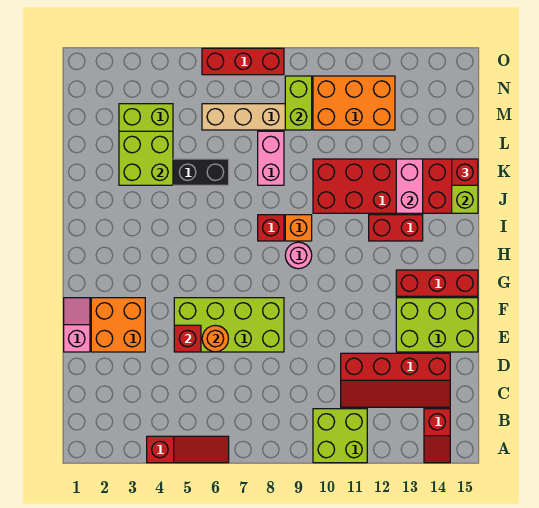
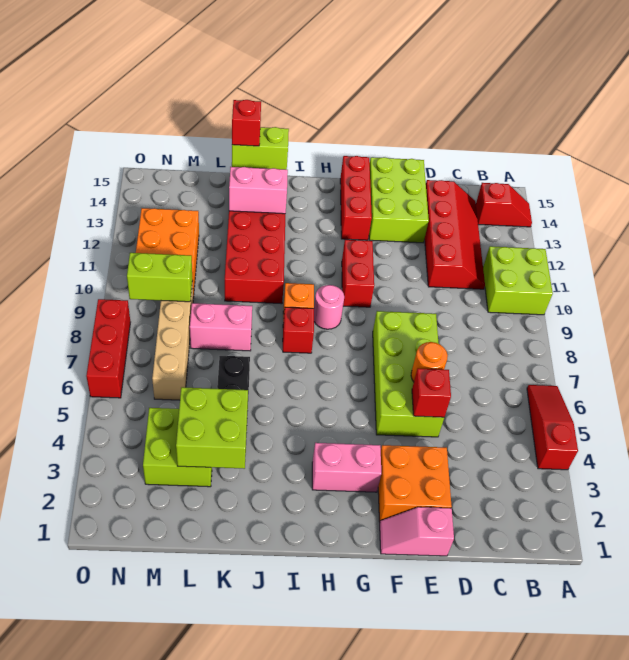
none -> pink 1x2 brick [312,443,381,492]
red 1x2 brick [369,215,423,241] -> red 1x2 brick moved to [342,240,374,307]

